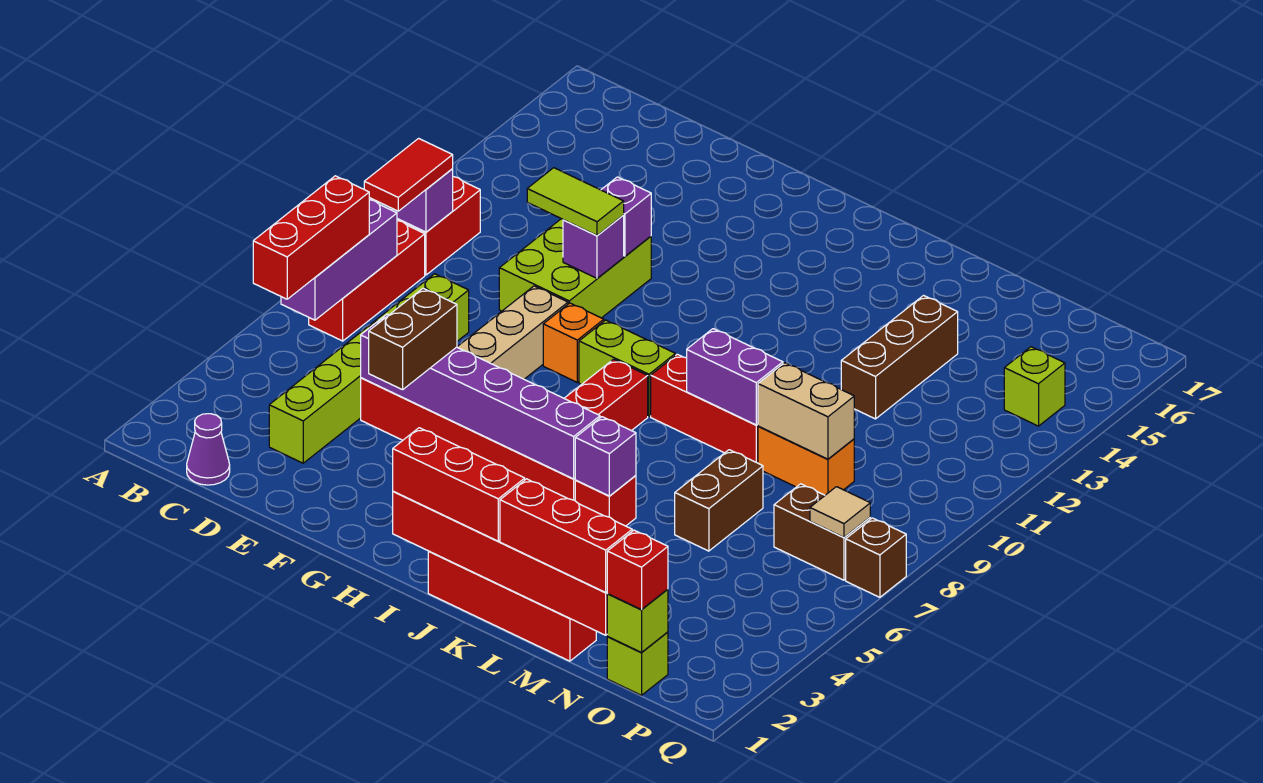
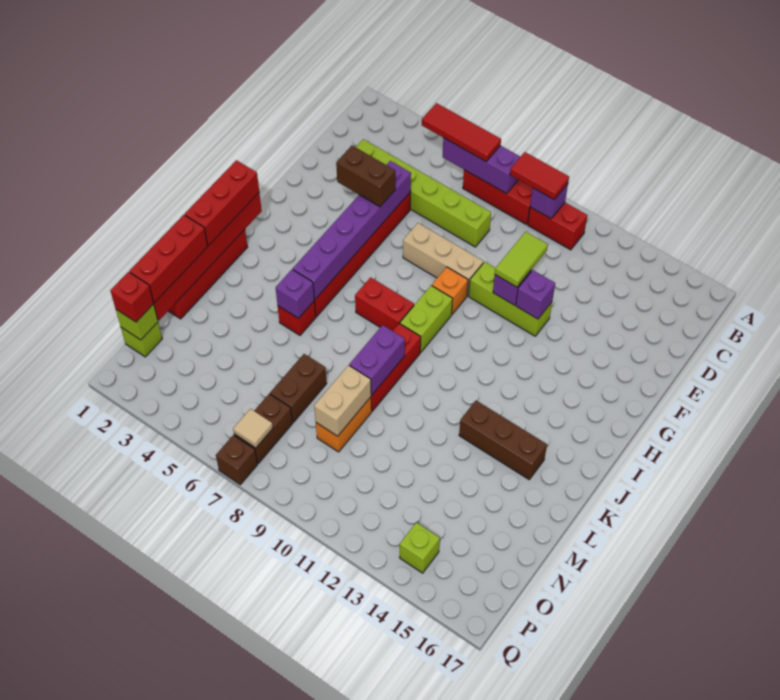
red 1x3 brick [253,176,369,299] -> red 1x3 tile [422,103,501,162]
purple 1x1 cone [187,414,230,485] -> none
lime 2x3 brick [499,219,651,318] -> lime 1x3 brick [469,262,552,336]
brown 1x2 brick [675,450,763,551] -> brown 1x2 brick turned to [270,354,327,422]
brown 1x3 brick [841,296,958,419] -> brown 1x3 brick moved to [459,401,547,479]

